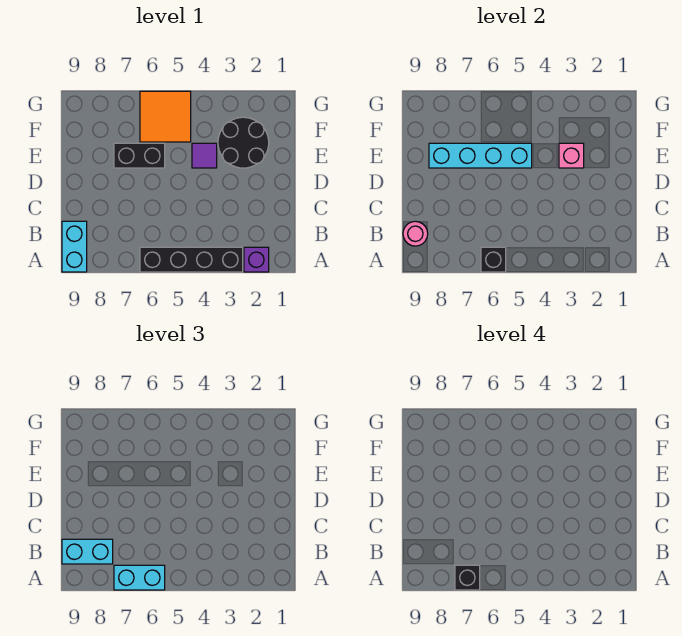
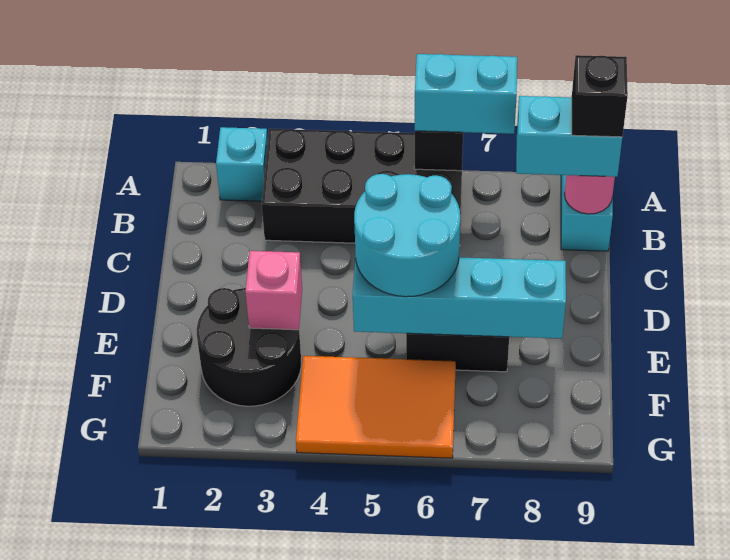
purple 1x1 brick [244,247,269,272] -> cyan 1x1 brick [216,127,268,201]
black 1x4 brick [140,247,243,272] -> black 2x4 brick [262,129,462,246]
black 1x1 brick [455,565,480,590] -> black 1x1 brick moved to [572,55,628,137]
none -> cyan 2x2 round brick [354,174,460,297]
purple 1x1 tile [192,143,217,168] -> none
orange 2x2 tile [140,91,191,142] -> orange 2x3 tile [296,356,456,458]

